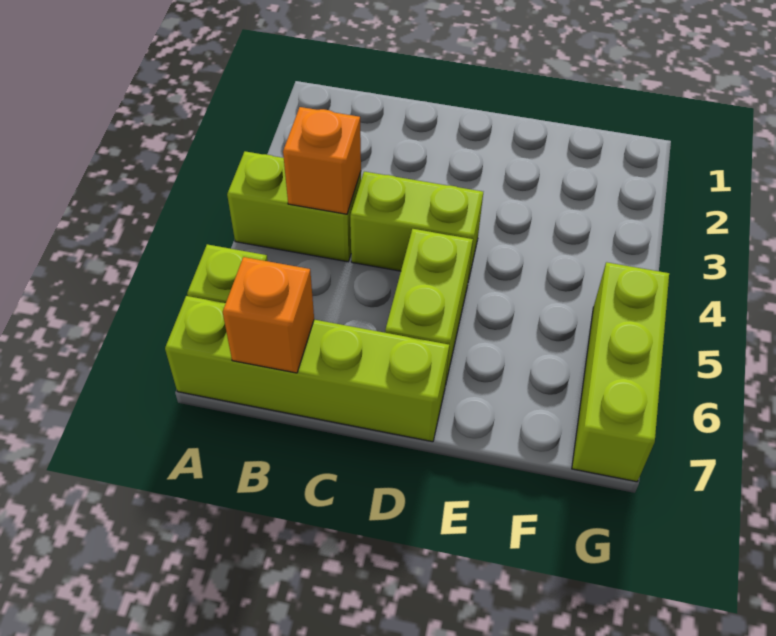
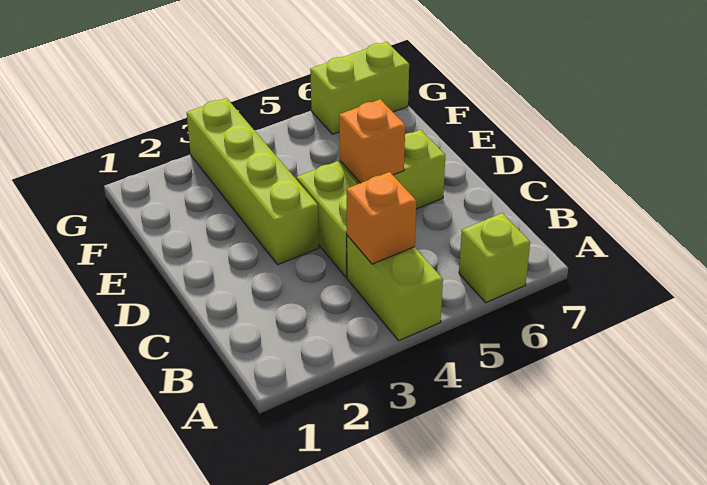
lime 1x4 brick [165,296,449,442] -> lime 1x4 brick moved to [187,98,319,265]
orange 1x1 brick [223,257,314,373] -> orange 1x1 brick moved to [339,99,405,183]
lime 1x3 brick [572,262,669,482] -> lime 1x2 brick [310,42,409,134]

